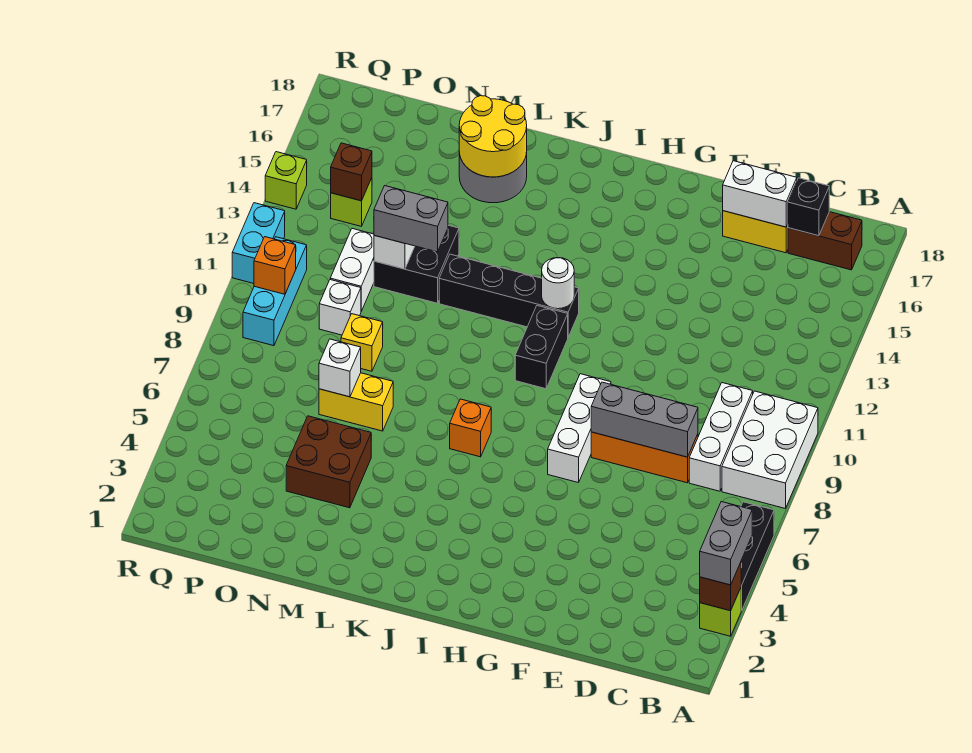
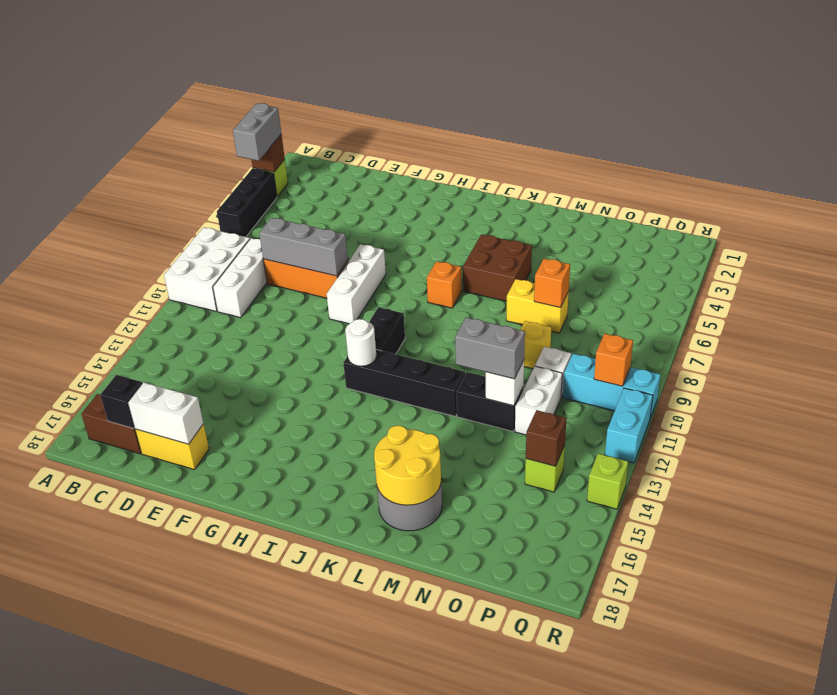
brown 2x2 brick [286,416,371,508] -> brown 2x2 brick moved to [463,234,532,301]
black 2x2 brick [374,225,459,303] -> black 1x2 brick [456,372,523,431]
white 1x1 brick [319,339,361,397] -> orange 1x1 brick [534,259,570,308]
cyan 1x3 brick [243,237,307,346] -> cyan 1x3 brick turned to [563,354,660,418]

